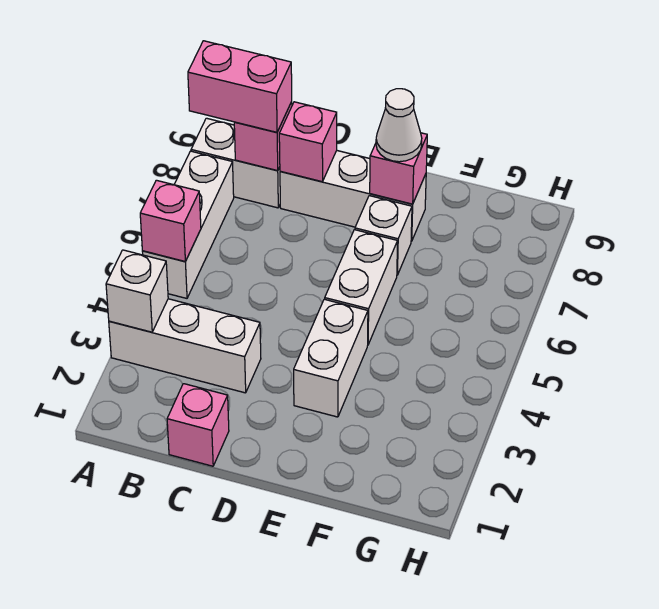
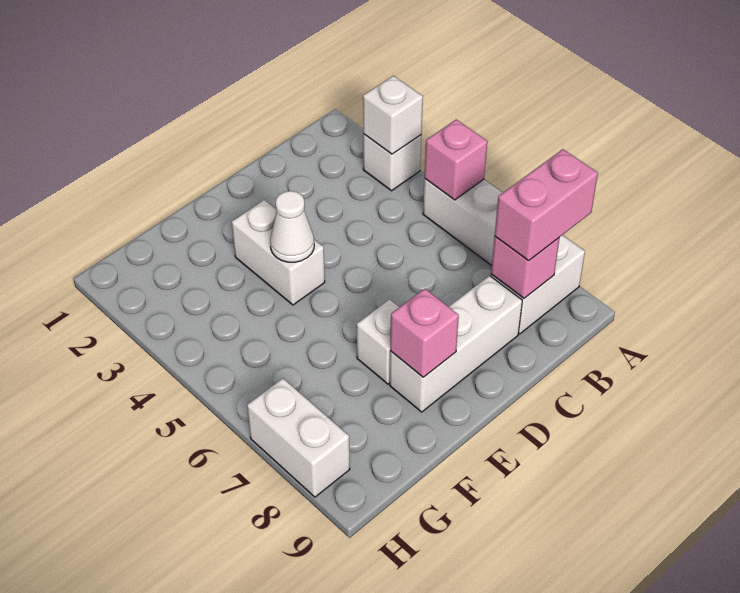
white 1x3 brick [109,299,261,393] -> white 1x1 brick [363,134,421,191]
pink 1x1 brick [167,384,229,466] -> none
pink 1x1 brick [279,102,337,182] -> none
white 1x2 brick [325,230,398,344] -> white 1x2 brick moved to [247,378,350,497]
white 1x1 cone [376,89,422,162] -> white 1x1 cone moved to [270,191,314,262]

